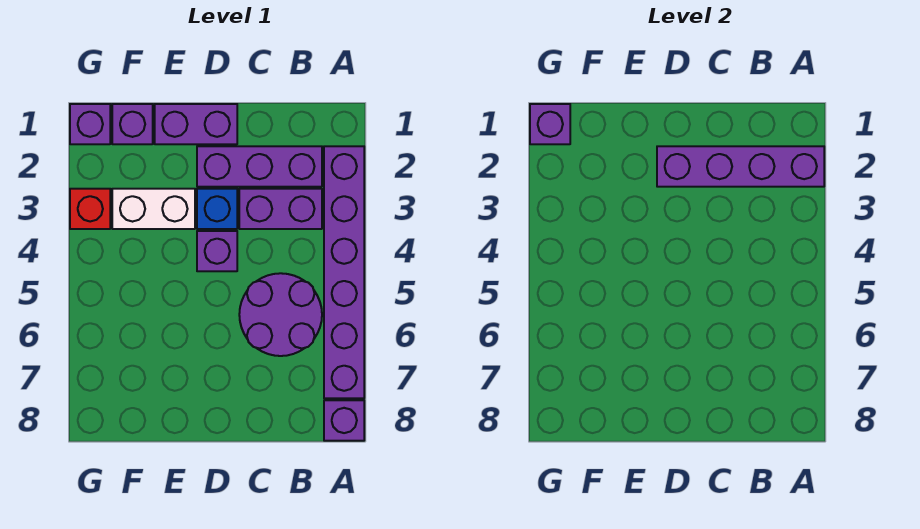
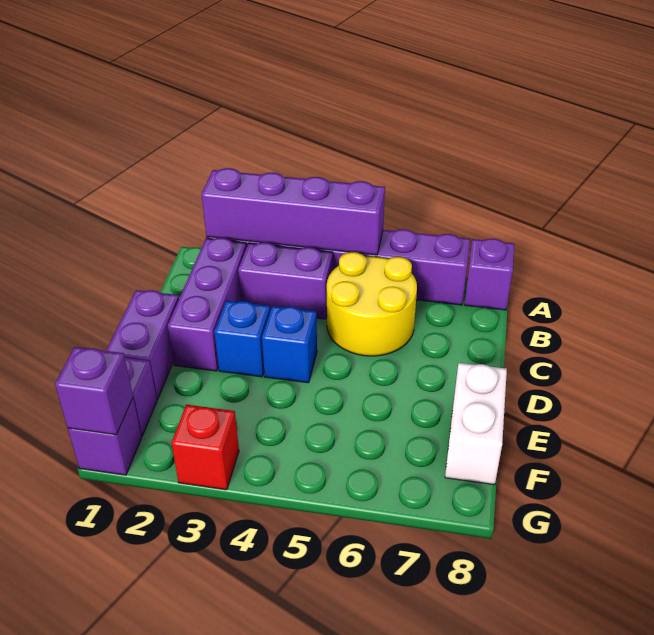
purple 1x4 brick [657,146,824,187] -> purple 1x4 brick turned to [202,168,385,255]
purple 1x2 brick [239,189,322,229] -> purple 1x2 brick turned to [238,242,333,319]
purple 2x2 round brick [239,273,322,356] -> yellow 2x2 round brick [327,252,417,356]
purple 1x1 brick [197,231,237,271] -> blue 1x1 brick [262,306,317,383]
white 1x2 brick [112,189,195,229] -> white 1x2 brick moved to [445,363,507,485]

